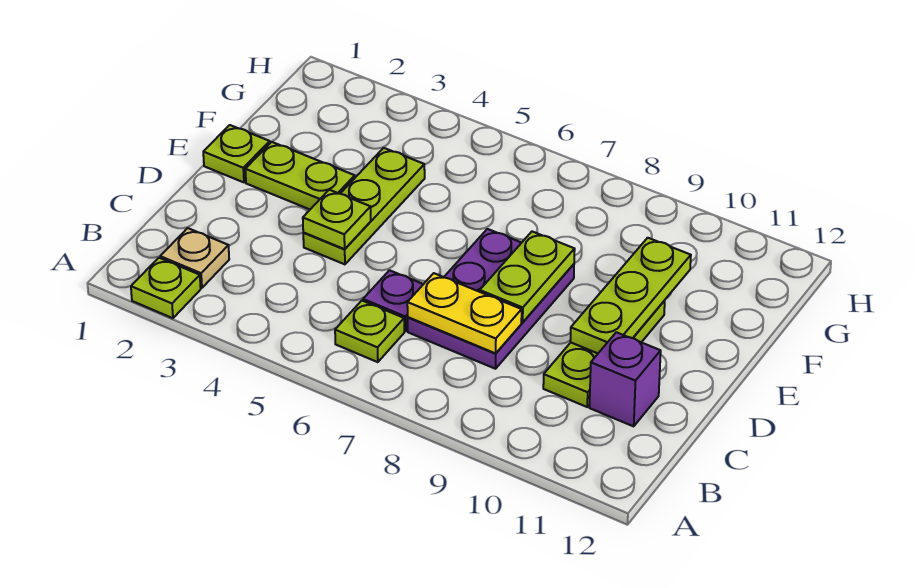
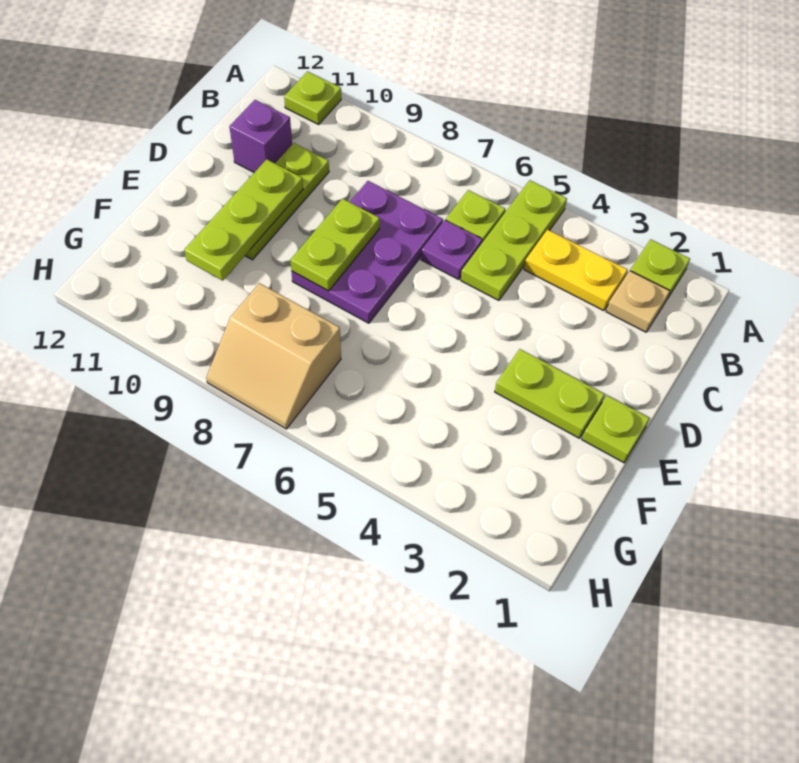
yellow 1x2 plate [407,273,522,353] -> yellow 1x2 plate moved to [524,230,627,311]
lime 1x3 plate [303,148,425,264] -> lime 1x3 plate moved to [461,180,567,300]
lime 1x1 plate [303,190,371,249] -> lime 1x1 plate moved to [284,71,341,124]
none -> tan 2x2 slope [206,283,341,429]

